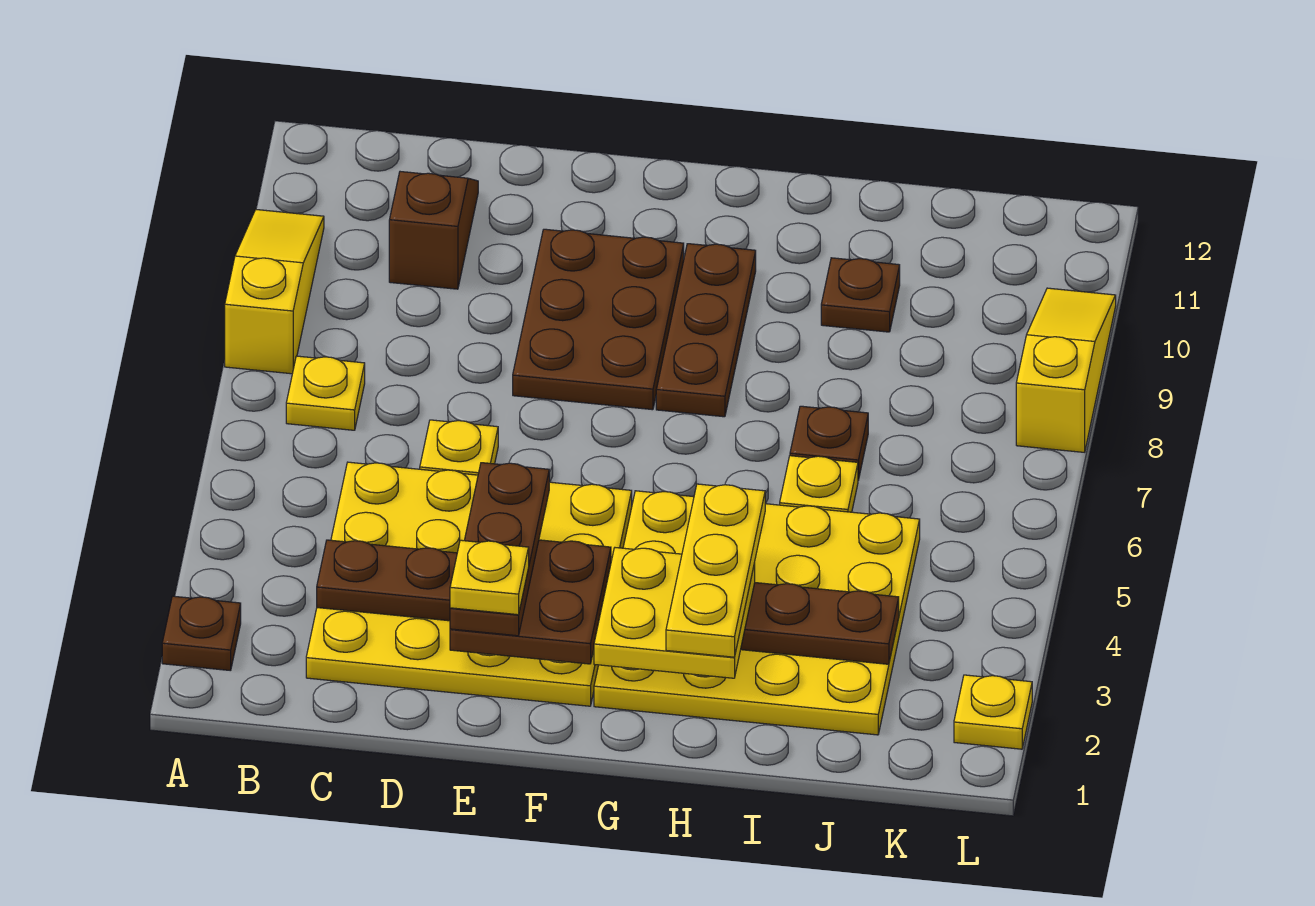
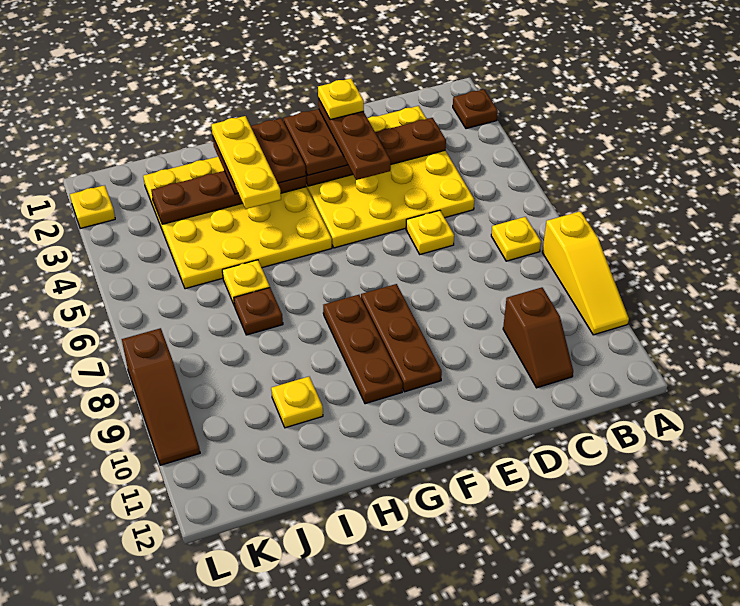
brown 2x3 plate [513,229,684,410] -> brown 1x3 plate [361,284,442,392]
yellow 2x2 plate [594,548,755,678] -> brown 2x2 plate [213,118,306,194]
brown 1x1 plate [821,258,900,332] -> yellow 1x1 plate [271,377,323,428]
yellow 1x3 slope [1016,288,1116,452] -> brown 1x3 slope [122,328,200,465]

